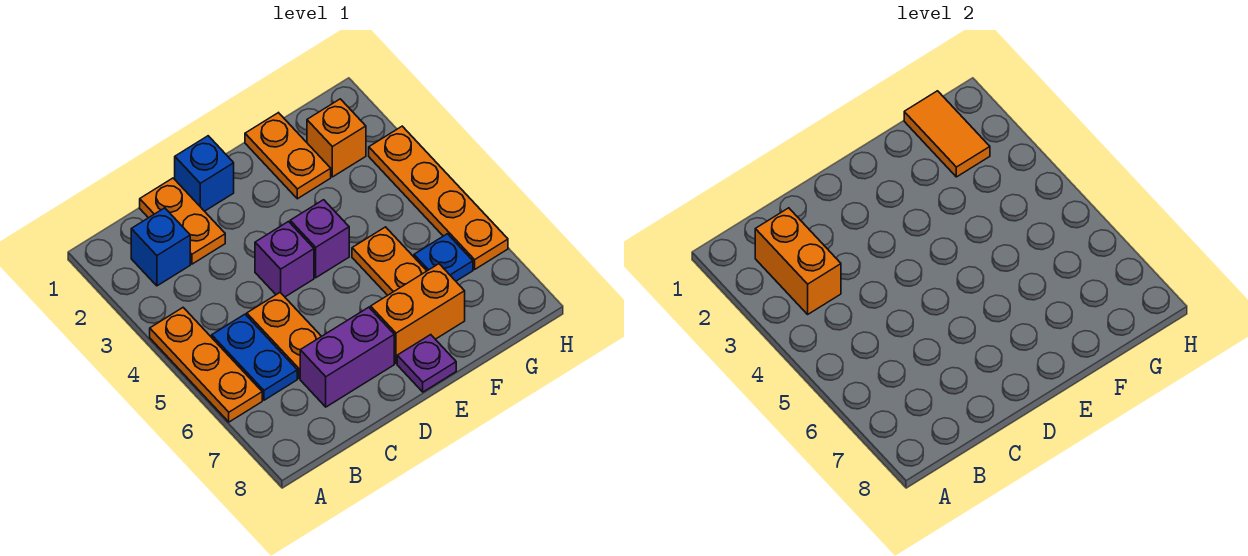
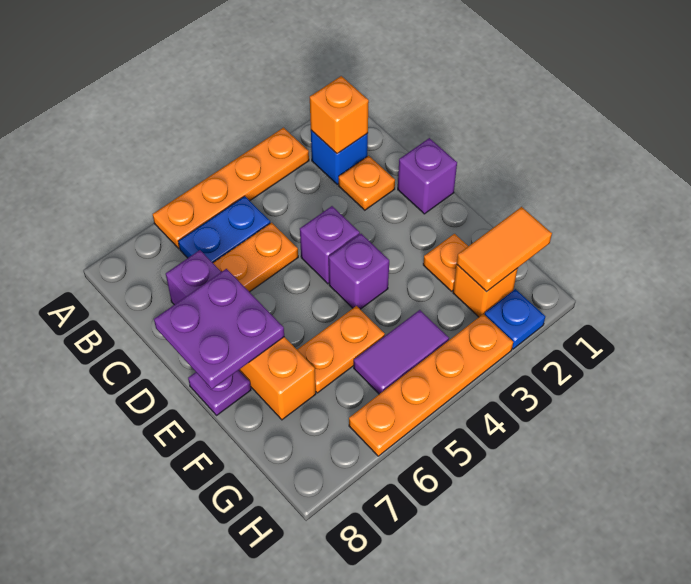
orange 1x3 plate [150,308,262,422] -> orange 1x4 plate [153,128,309,249]
orange 1x2 brick [755,208,841,314] -> orange 1x1 brick [310,76,369,154]
orange 1x2 plate [140,178,225,264] -> orange 1x1 plate [339,156,395,210]
blue 1x1 brick [175,136,234,211] -> purple 1x1 brick [398,138,457,214]
none -> purple 2x2 plate [154,269,284,389]
orange 1x2 plate [245,113,331,199] -> orange 1x1 plate [423,234,468,291]
none -> purple 1x2 tile [354,310,449,394]
blue 1x1 plate [414,234,473,281] -> blue 1x1 plate moved to [485,289,545,349]

